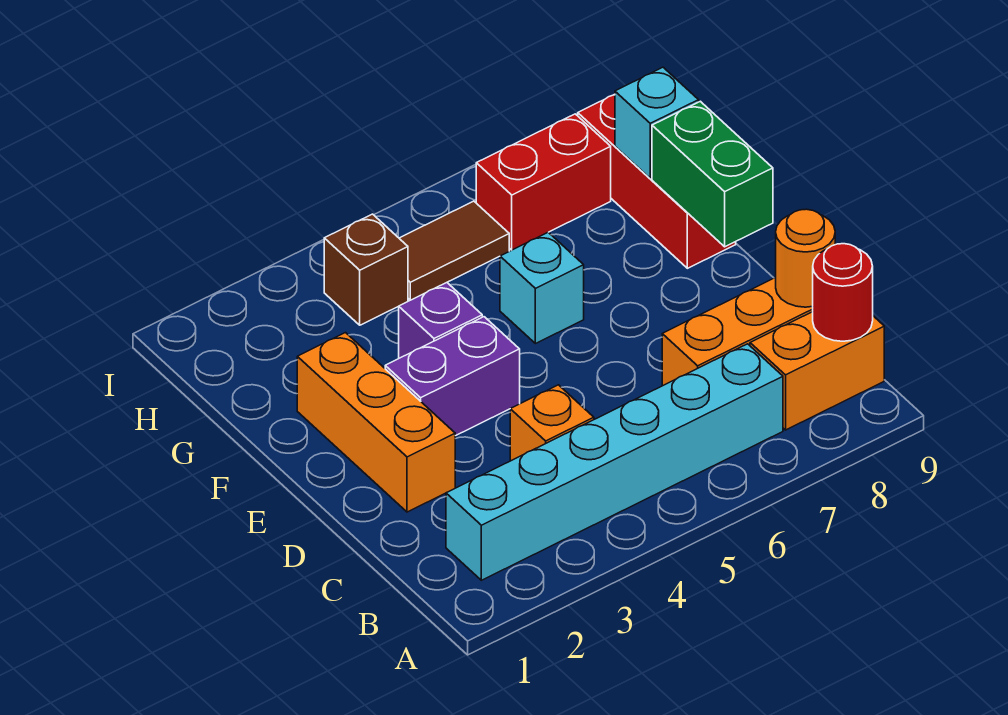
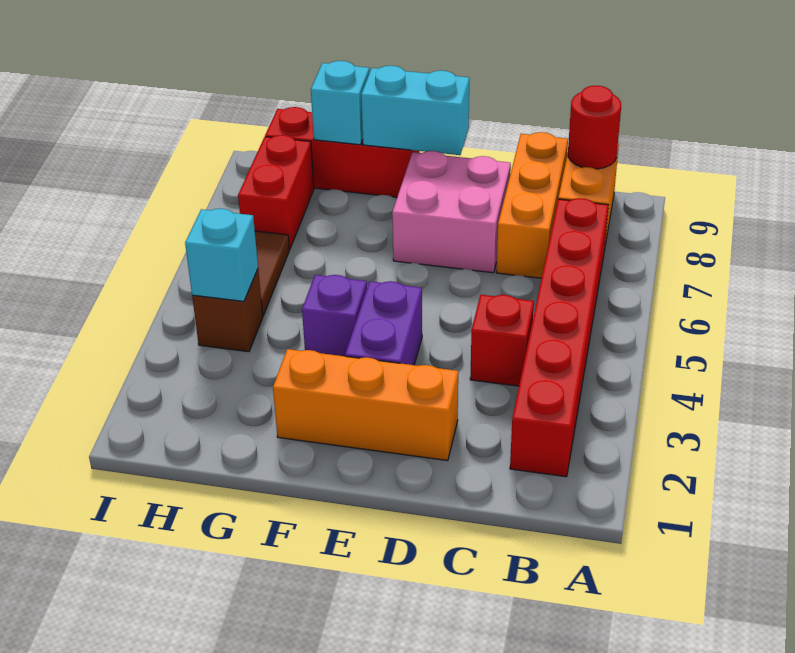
cyan 1x6 brick [446,344,783,580] -> red 1x6 brick [510,198,608,477]
orange 1x1 brick [510,385,594,461] -> red 1x1 brick [470,295,534,386]
orange 1x1 round brick [776,209,835,307] -> none
none -> pink 2x2 brick [392,151,511,273]
green 1x2 brick [652,101,773,247] -> cyan 1x2 brick [361,66,469,155]
cyan 1x1 brick [500,232,584,344] -> cyan 1x1 brick moved to [185,209,258,301]

